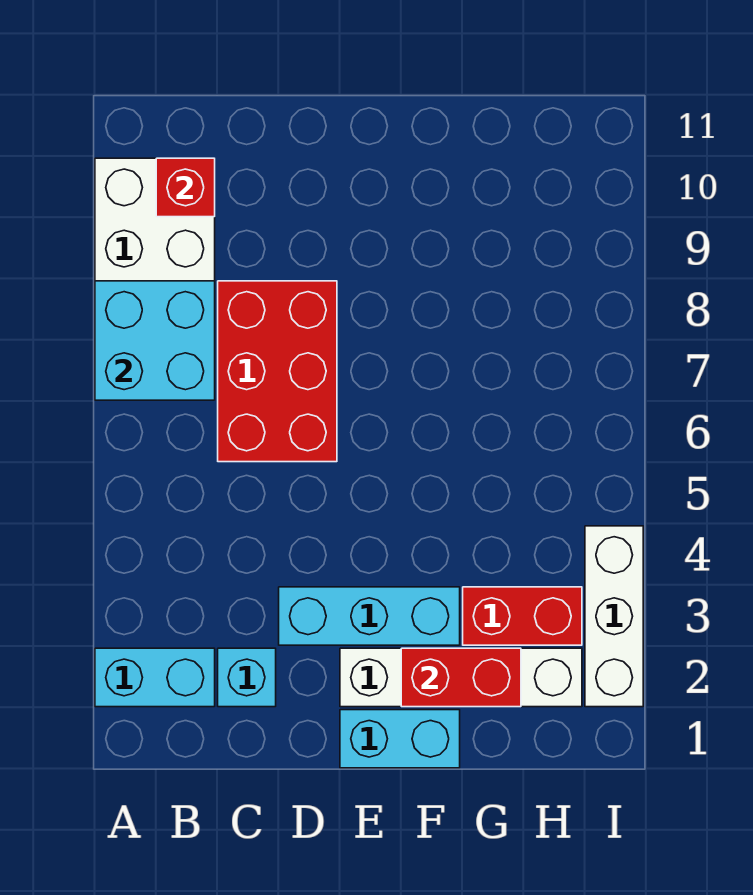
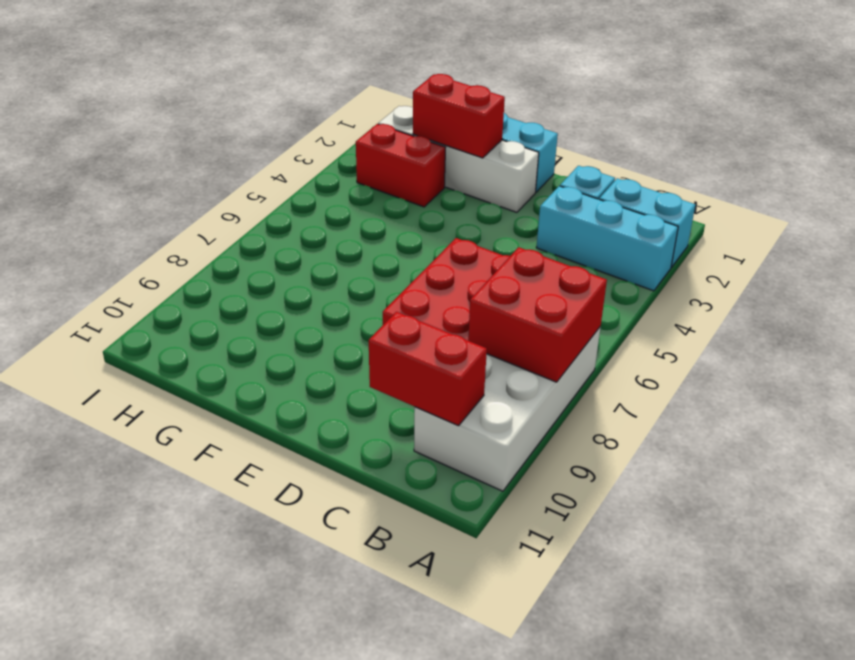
cyan 2x2 brick [95,281,215,400] -> red 2x2 brick [468,247,607,382]
red 1x1 brick [156,158,215,217] -> red 1x2 brick [369,312,487,426]
cyan 1x3 brick [279,587,460,645] -> cyan 1x3 brick moved to [536,186,678,291]
white 1x3 brick [585,526,643,707] -> none

